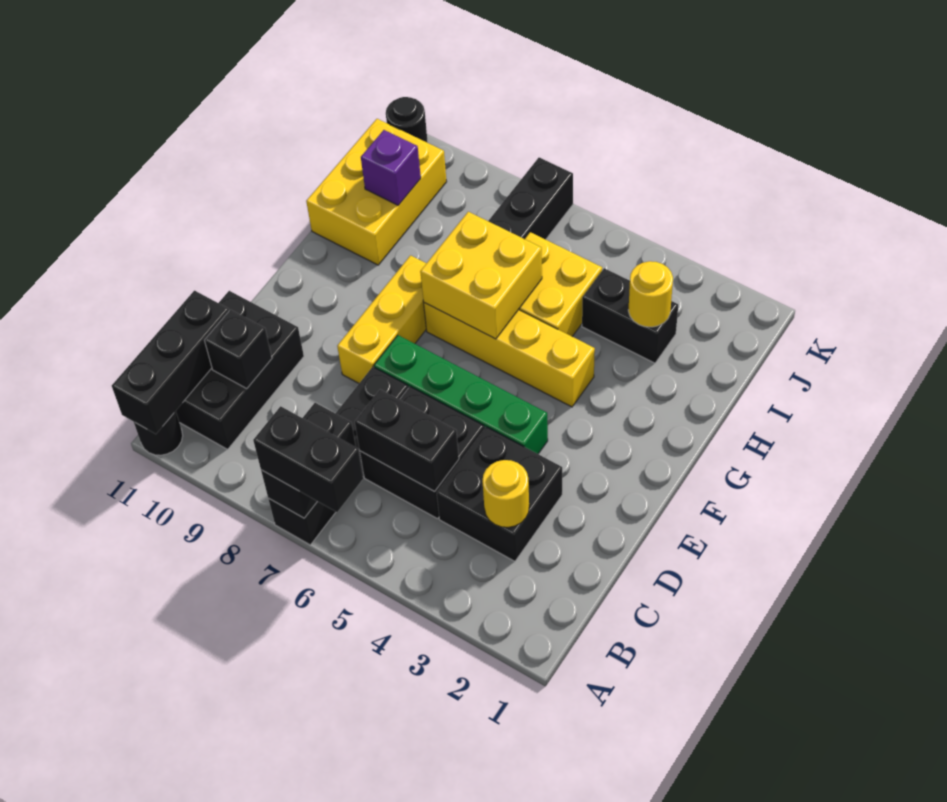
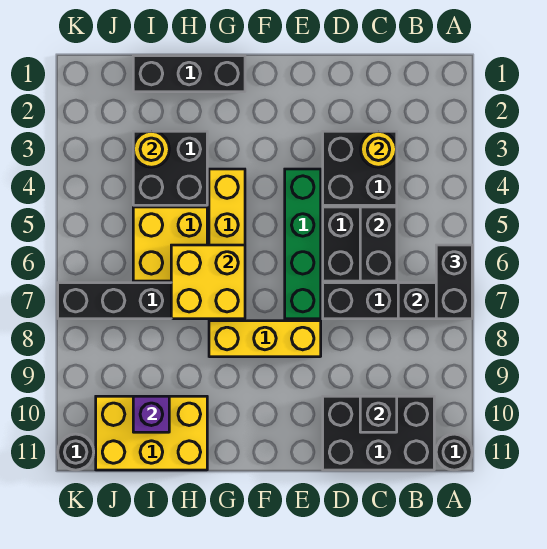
black 1x3 brick [112,291,229,434] -> black 1x3 brick moved to [133,56,245,92]
black 1x2 brick [582,268,678,363] -> black 2x2 brick [133,131,207,205]

